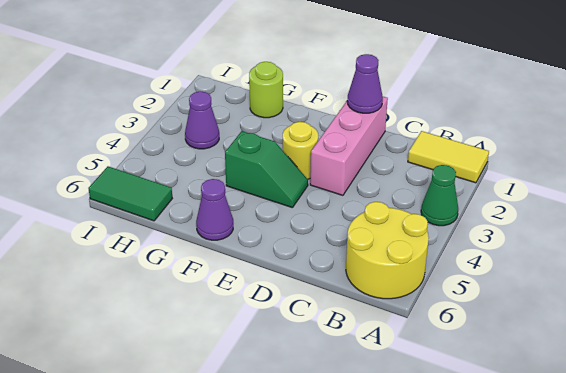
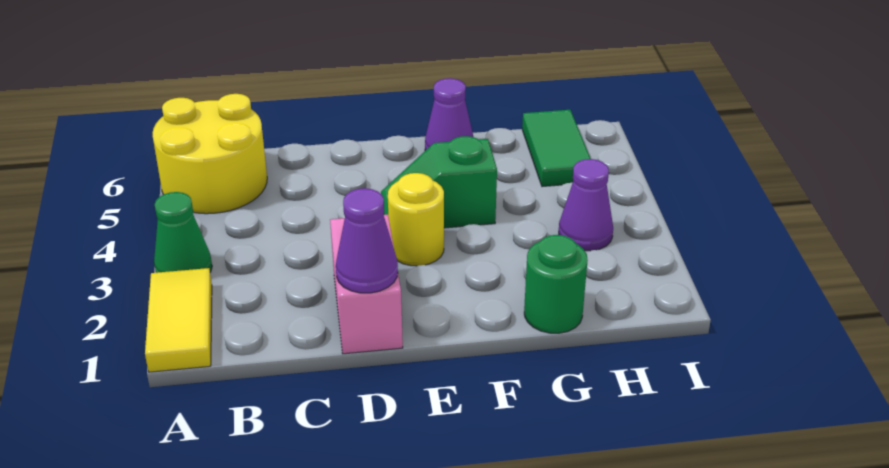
yellow 1x2 tile [408,131,489,183] -> yellow 1x2 tile turned to [145,268,212,372]
pink 1x3 brick [310,97,388,195] -> pink 1x2 brick [330,215,403,354]
lime 1x1 round brick [249,62,283,118] -> green 1x1 round brick [524,235,588,333]
green 1x2 tile [88,166,172,221] -> green 1x2 tile turned to [522,110,591,187]

